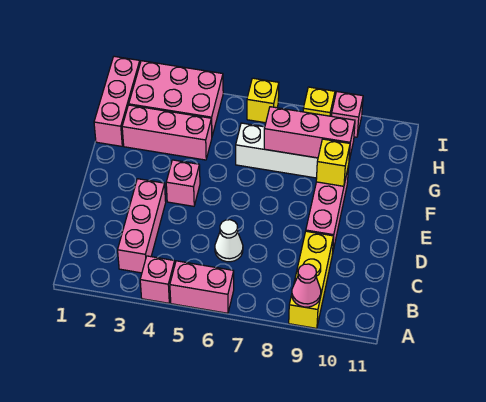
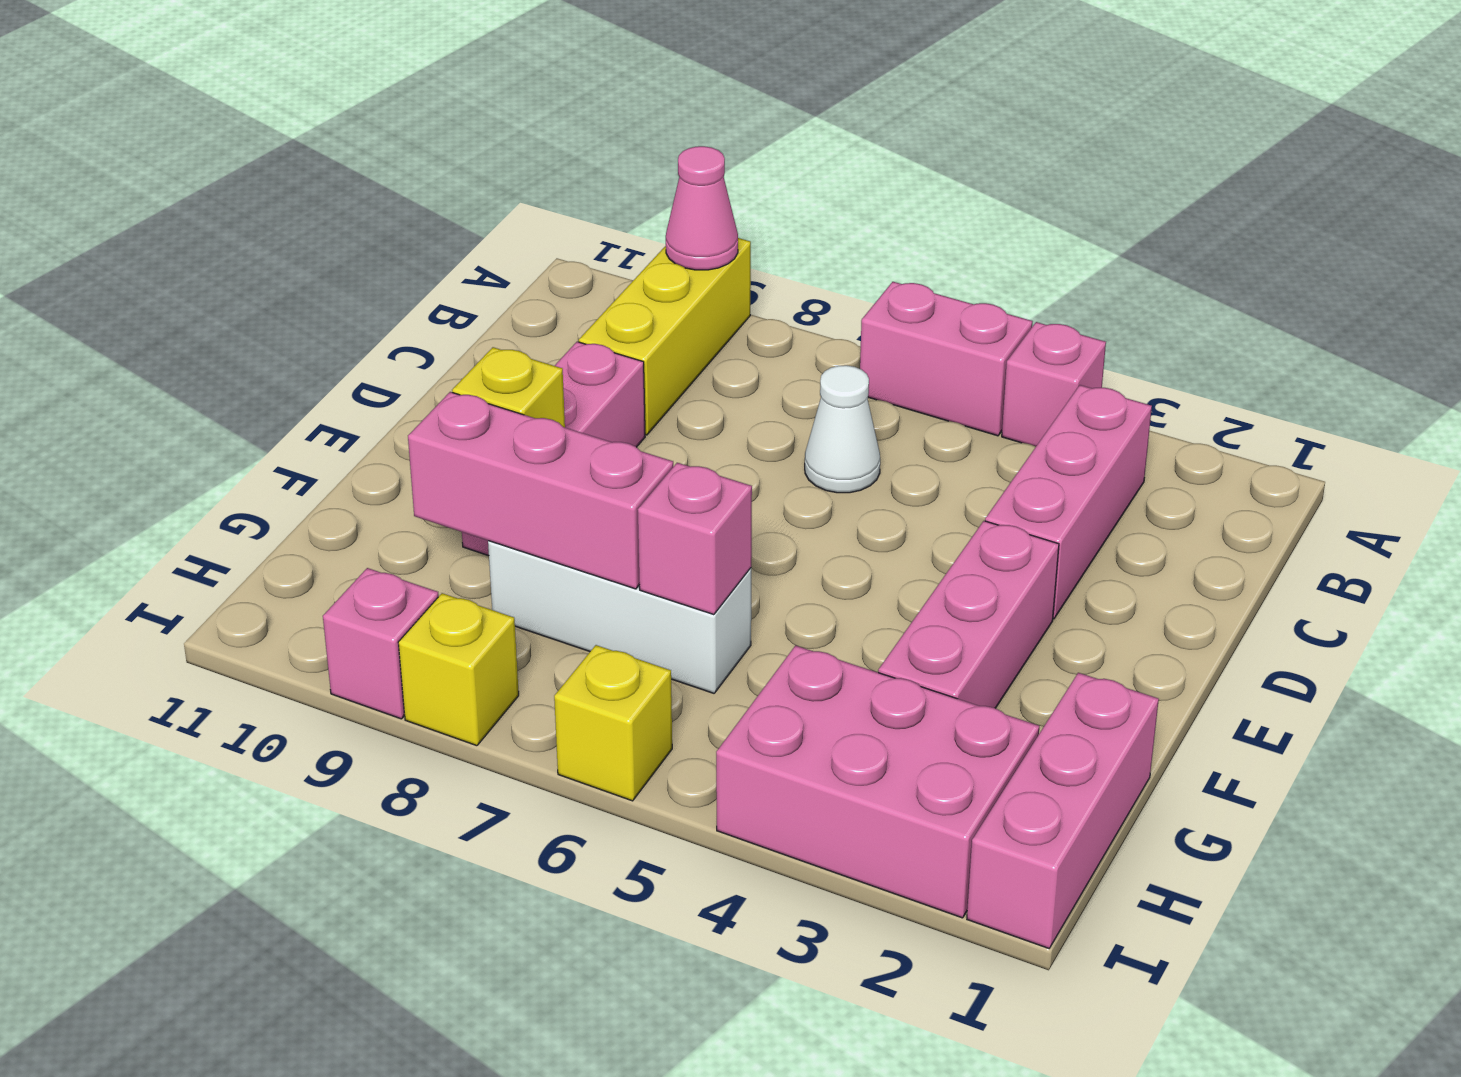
pink 1x1 brick [166,160,200,206] -> pink 1x1 brick moved to [638,463,752,615]
pink 1x3 brick [122,105,212,160] -> pink 1x3 brick turned to [878,521,1059,708]

